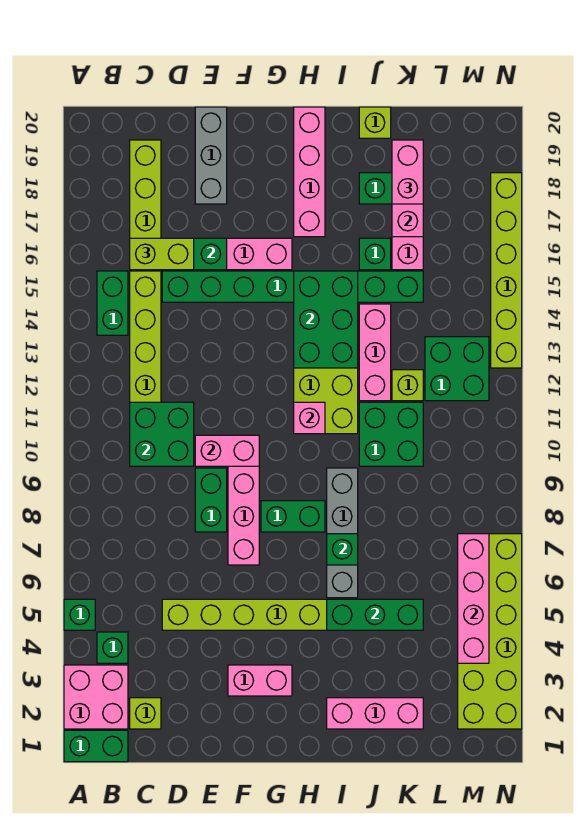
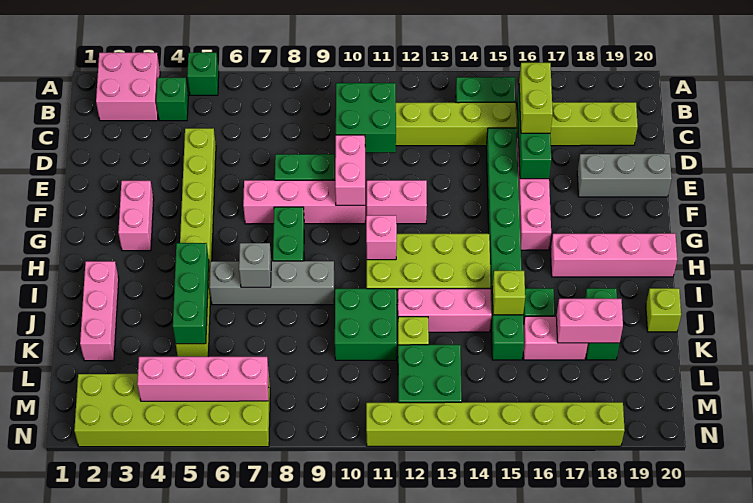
green 1x2 brick [64,730,128,762] -> none
lime 1x1 brick [130,698,161,729] -> lime 1x1 brick moved to [492,271,525,315]
green 2x3 brick [294,271,358,368] -> none
green 1x1 brick [327,534,358,565] -> grey 1x1 brick [239,243,271,287]
pink 1x2 brick [392,140,423,204] -> pink 1x2 brick moved to [367,180,427,224]
lime 1x6 brick [491,173,522,368] -> lime 1x8 brick [366,402,625,446]

